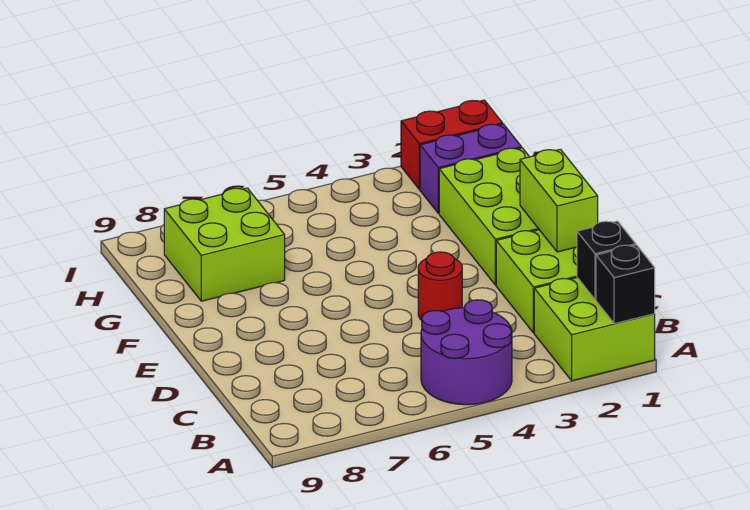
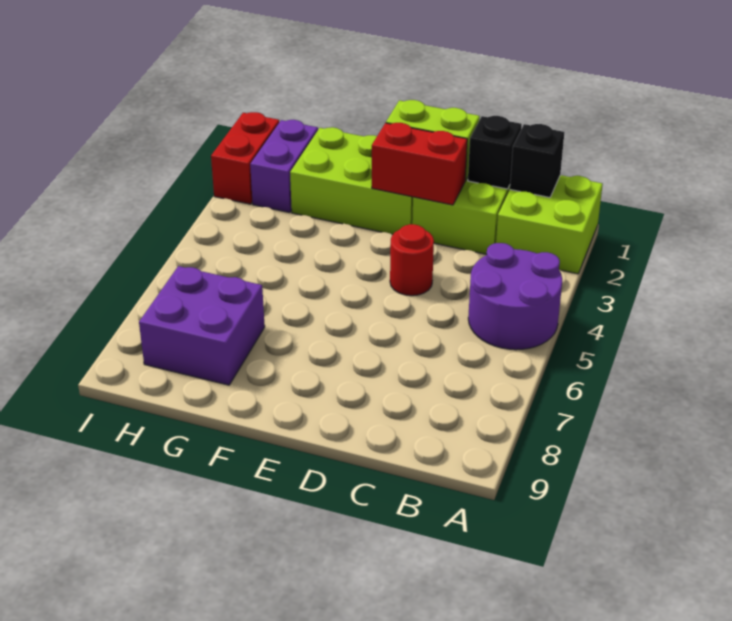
black 1x1 brick [596,245,655,324] -> black 1x1 brick moved to [468,116,522,189]
none -> red 1x2 brick [372,123,467,205]
lime 2x2 brick [164,188,285,301] -> purple 2x2 brick [139,266,265,385]

